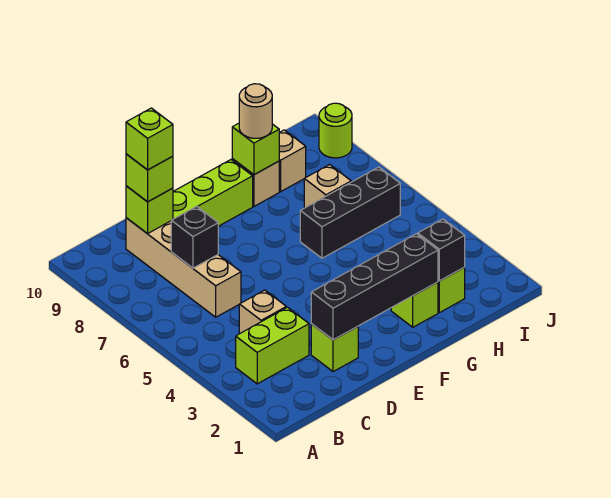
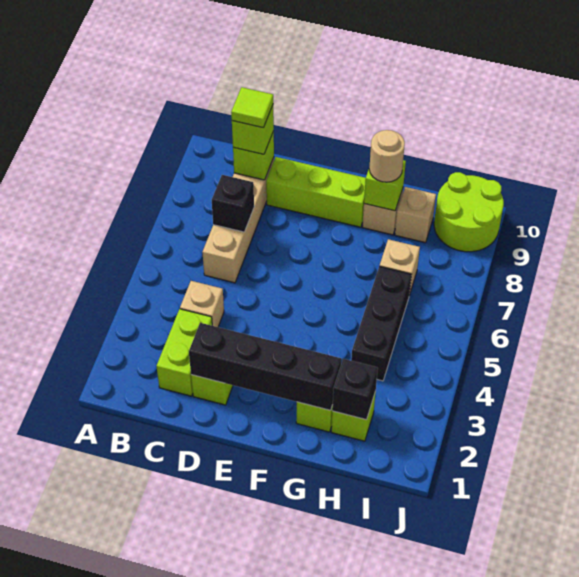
lime 1x2 brick [236,307,309,384] -> lime 1x2 brick turned to [156,309,212,396]
lime 1x1 brick [126,108,173,170] -> lime 1x1 tile [231,87,273,128]
black 1x3 brick [300,167,400,258] -> black 1x3 brick turned to [351,266,412,381]
lime 1x1 round brick [319,103,352,158] -> lime 2x2 round brick [434,172,504,252]

